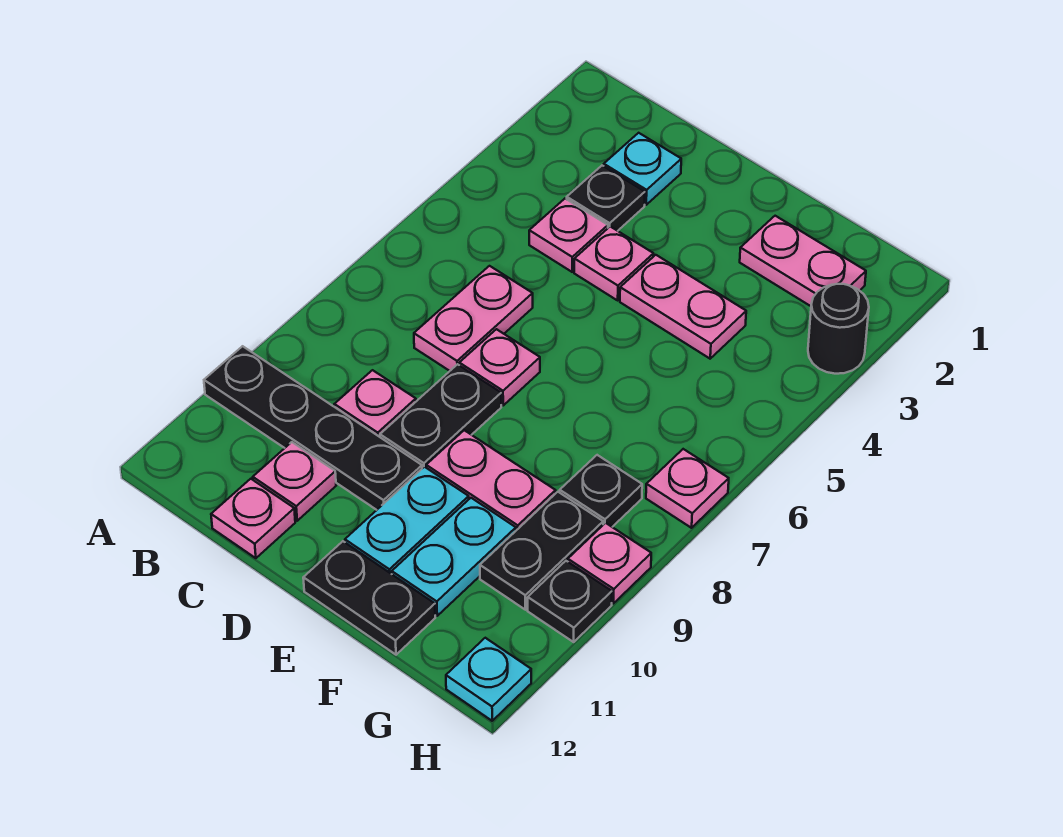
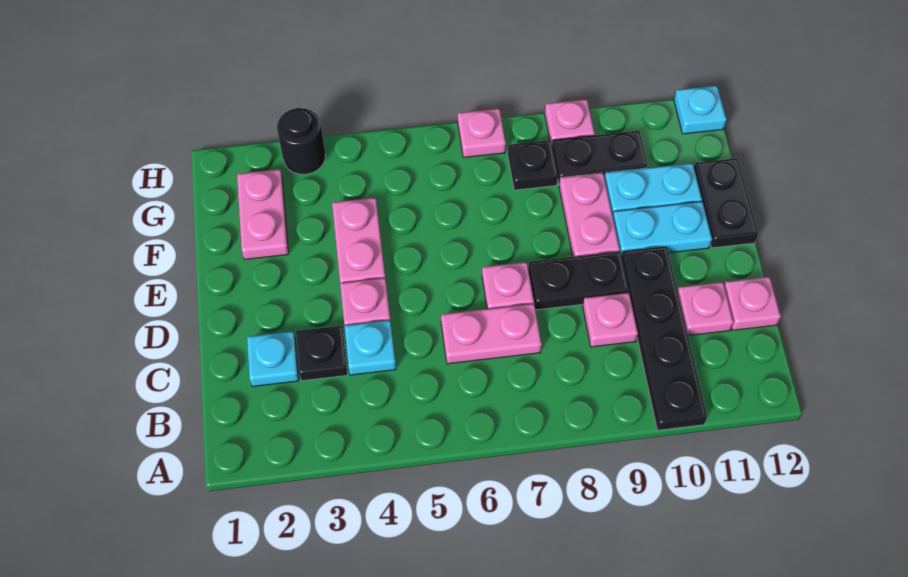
pink 1x1 plate [529,199,608,272] -> cyan 1x1 plate [344,320,396,375]
black 1x1 plate [528,561,612,642] -> none

